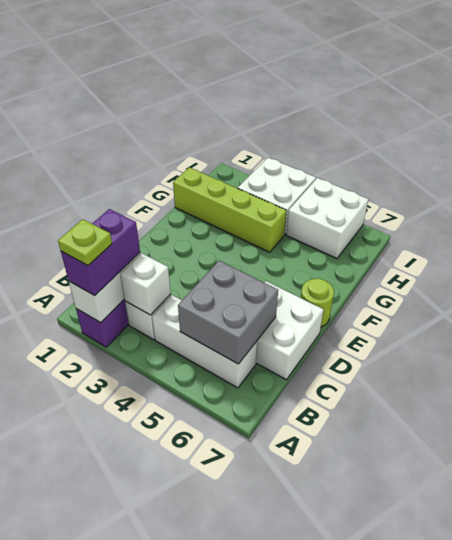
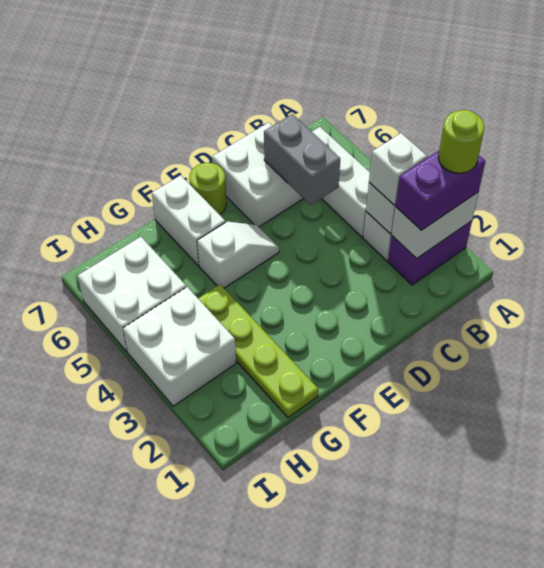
lime 1x1 plate [58,219,112,266] -> lime 1x1 round brick [438,110,484,173]
none -> white 1x1 brick [369,133,427,205]
grey 2x2 brick [178,261,278,364] -> grey 1x2 brick [264,114,340,205]
none -> white 1x2 slope [197,222,279,288]
none -> white 1x2 brick [152,175,225,266]
lime 1x4 brick [173,167,286,252] -> lime 1x4 plate [198,284,318,417]

